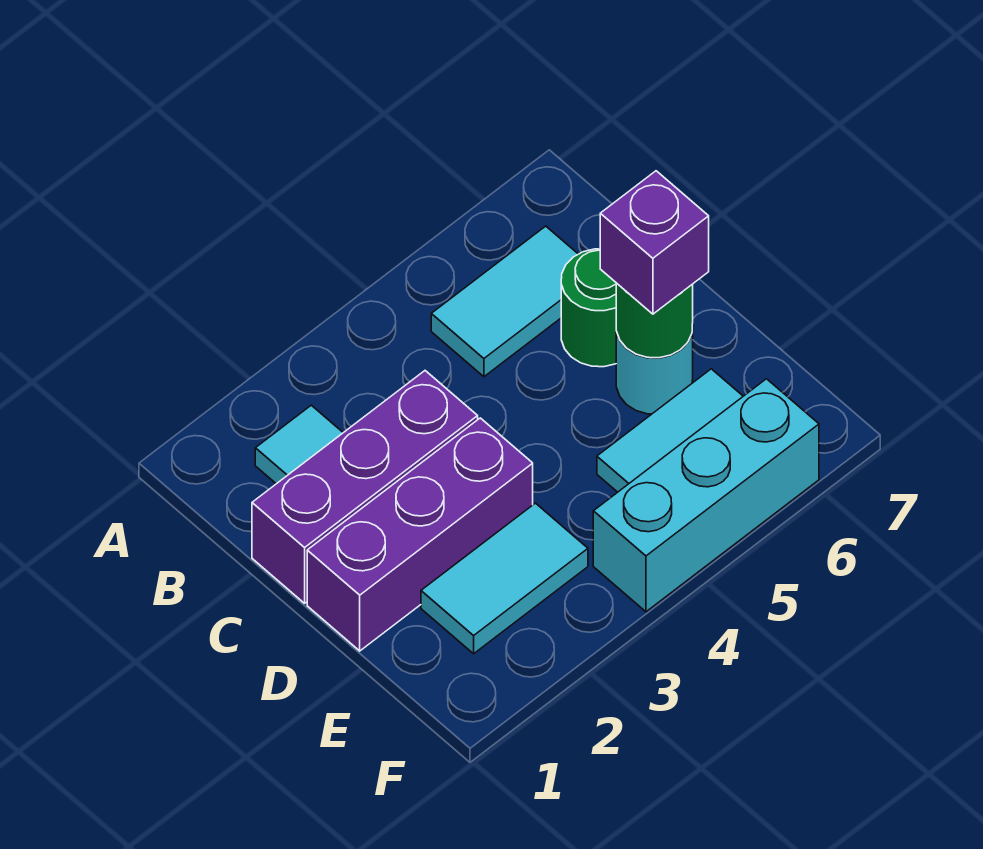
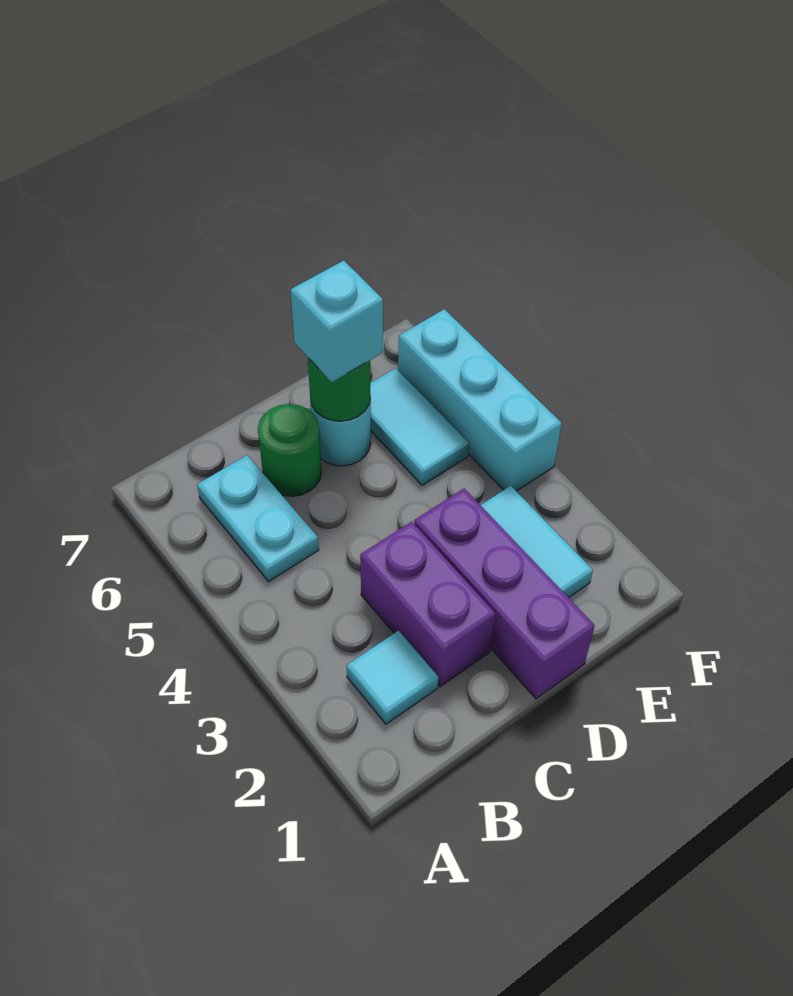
cyan 1x2 tile [431,226,578,377] -> cyan 1x2 plate [197,455,319,582]
purple 1x3 brick [252,371,478,603] -> purple 1x2 brick [360,522,495,687]
purple 1x1 brick [600,171,709,314] -> cyan 1x1 brick [291,261,383,382]

